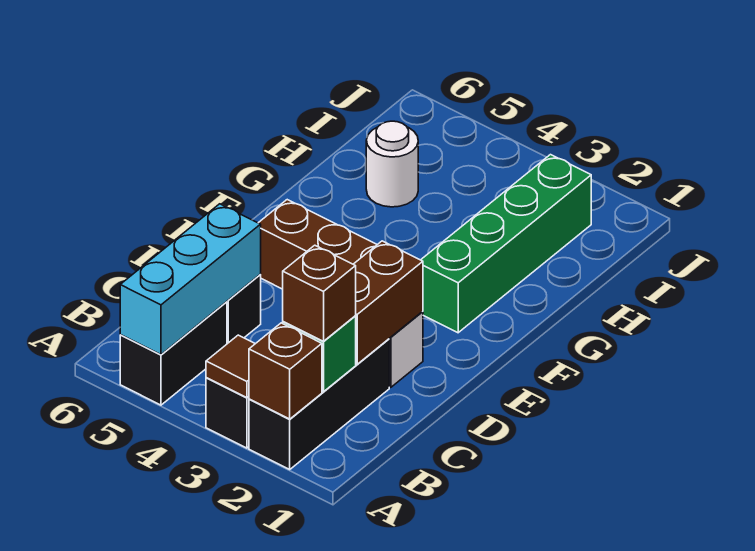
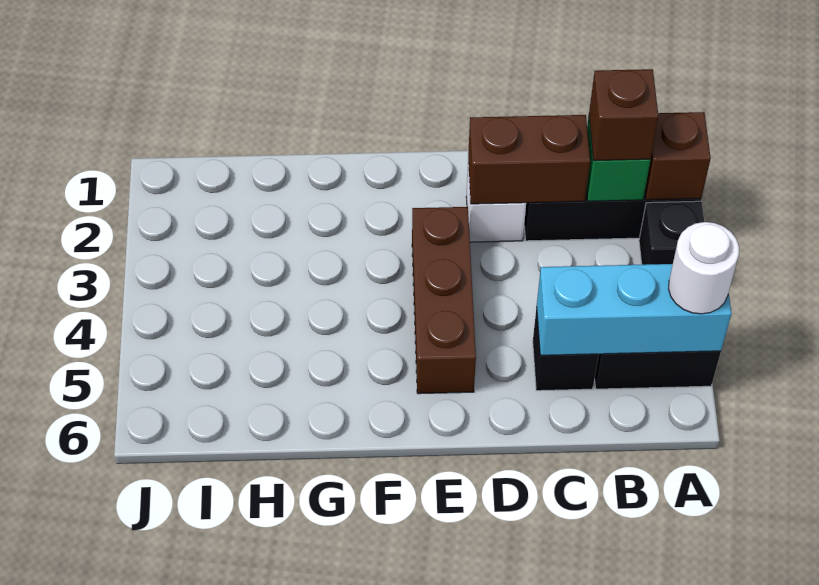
brown 1x1 tile [206,335,255,398] -> none
green 1x4 brick [421,155,591,333] -> none
white 1x1 round brick [366,121,418,207] -> white 1x1 round brick moved to [669,222,739,314]

